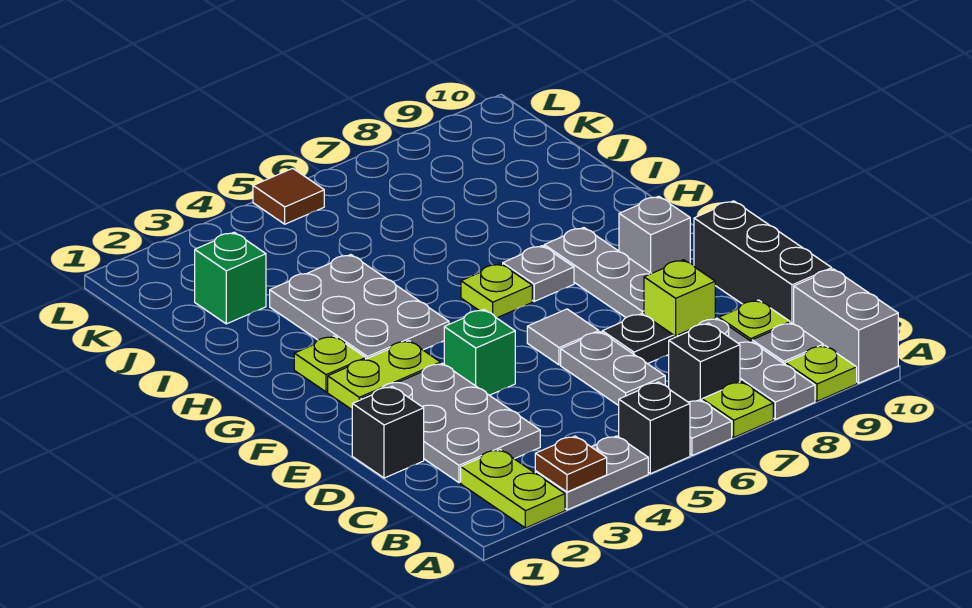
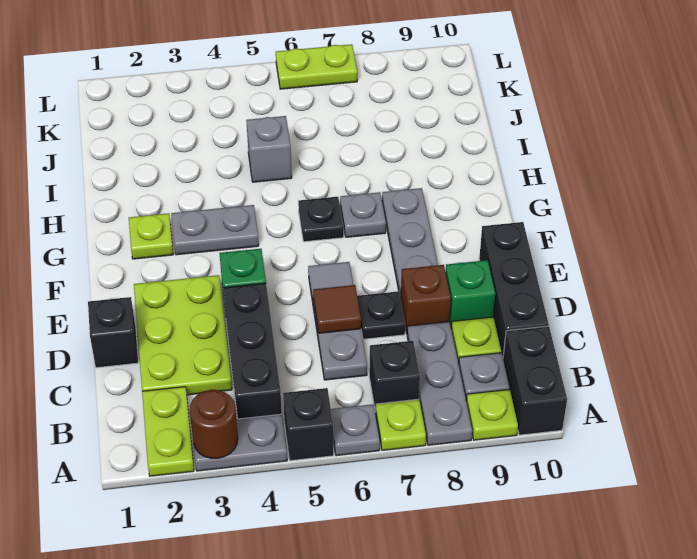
brown 1x1 plate [535,436,607,492] -> brown 1x1 round brick [190,390,238,458]
grey 1x2 brick [794,269,898,383] -> black 1x2 brick [503,326,567,435]
none -> black 1x3 brick [223,283,282,419]
grey 2x3 plate [361,363,540,483] -> lime 2x3 plate [134,275,232,395]
lime 1x1 brick [644,260,715,338] -> brown 1x1 brick [401,265,451,333]
lime 1x2 plate [328,341,441,409] -> lime 1x2 plate moved to [276,44,357,89]
grey 1x1 brick [619,196,690,273] -> grey 1x1 brick moved to [246,116,292,182]
grey 2x3 plate [270,255,449,359] -> grey 1x2 plate [171,205,259,255]
lime 1x1 plate [461,264,532,318] -> black 1x1 plate [298,197,344,242]
green 1x1 brick [195,232,266,324] -> green 1x1 brick moved to [445,260,495,326]
brown 1x1 tile [253,168,324,224] -> brown 1x1 tile moved to [313,285,361,333]

